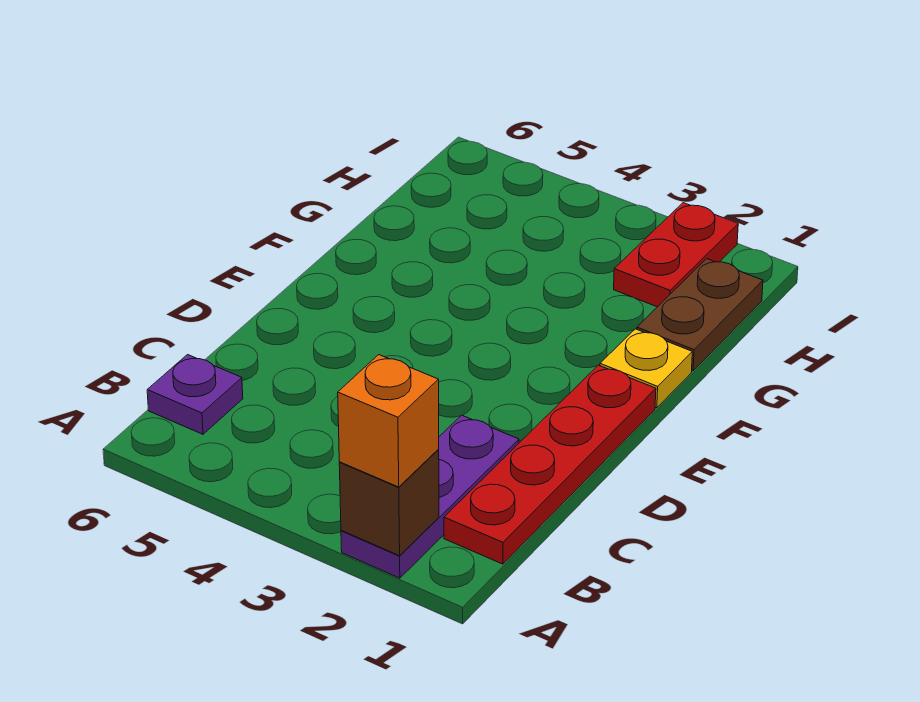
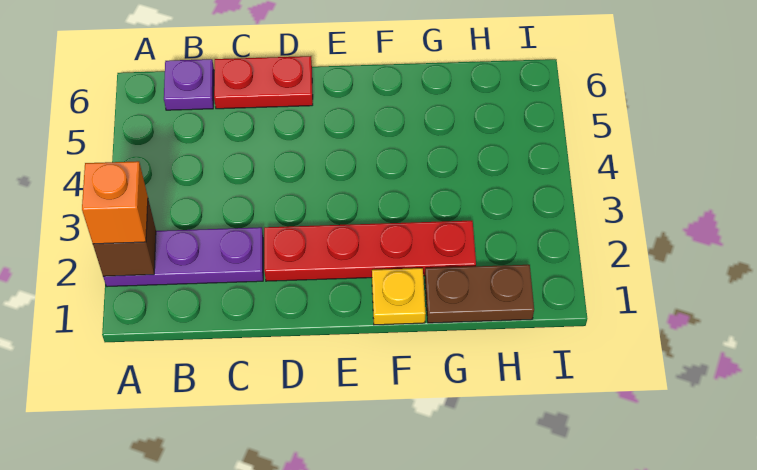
red 1x4 plate [444,365,656,564] -> red 1x4 plate moved to [264,221,476,281]
red 1x2 plate [614,203,738,307] -> red 1x2 plate moved to [214,56,313,109]

